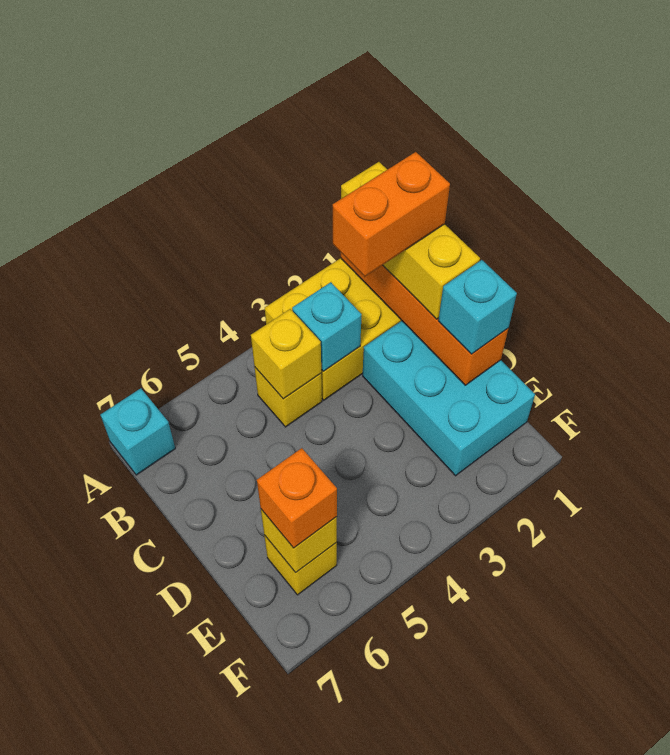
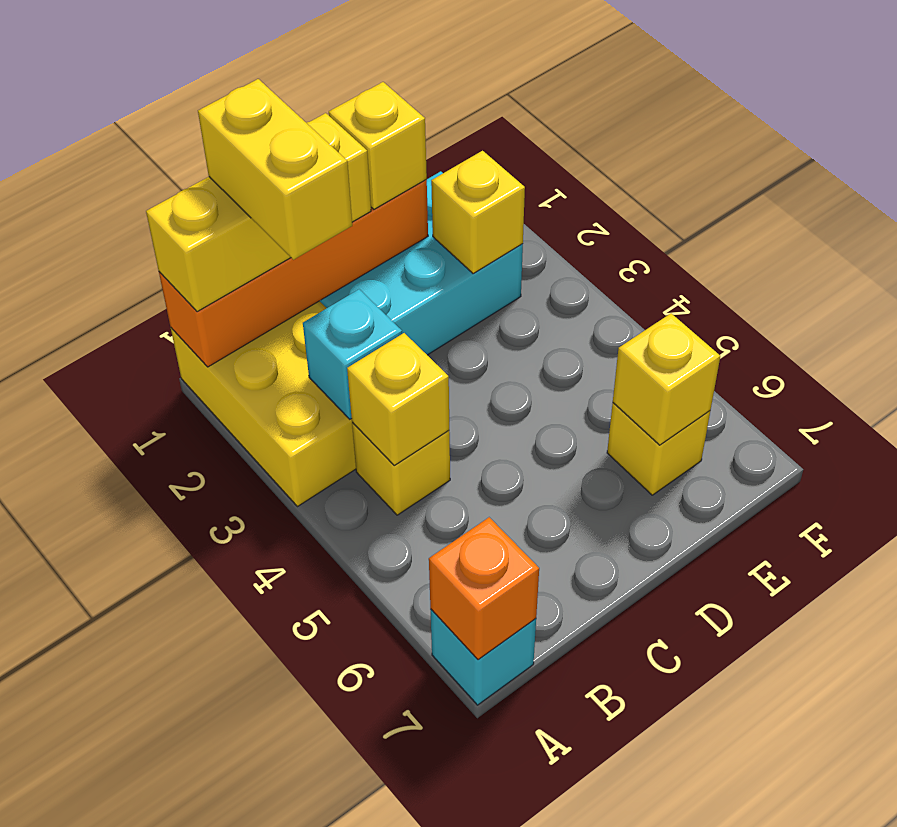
orange 1x2 brick [333,152,450,277] -> yellow 1x2 brick [198,79,352,260]
cyan 1x1 brick [438,260,517,354] -> yellow 1x1 brick [329,82,427,209]
none -> yellow 1x1 brick [431,151,525,274]
orange 1x1 brick [257,448,337,548] -> orange 1x1 brick moved to [429,517,539,660]

